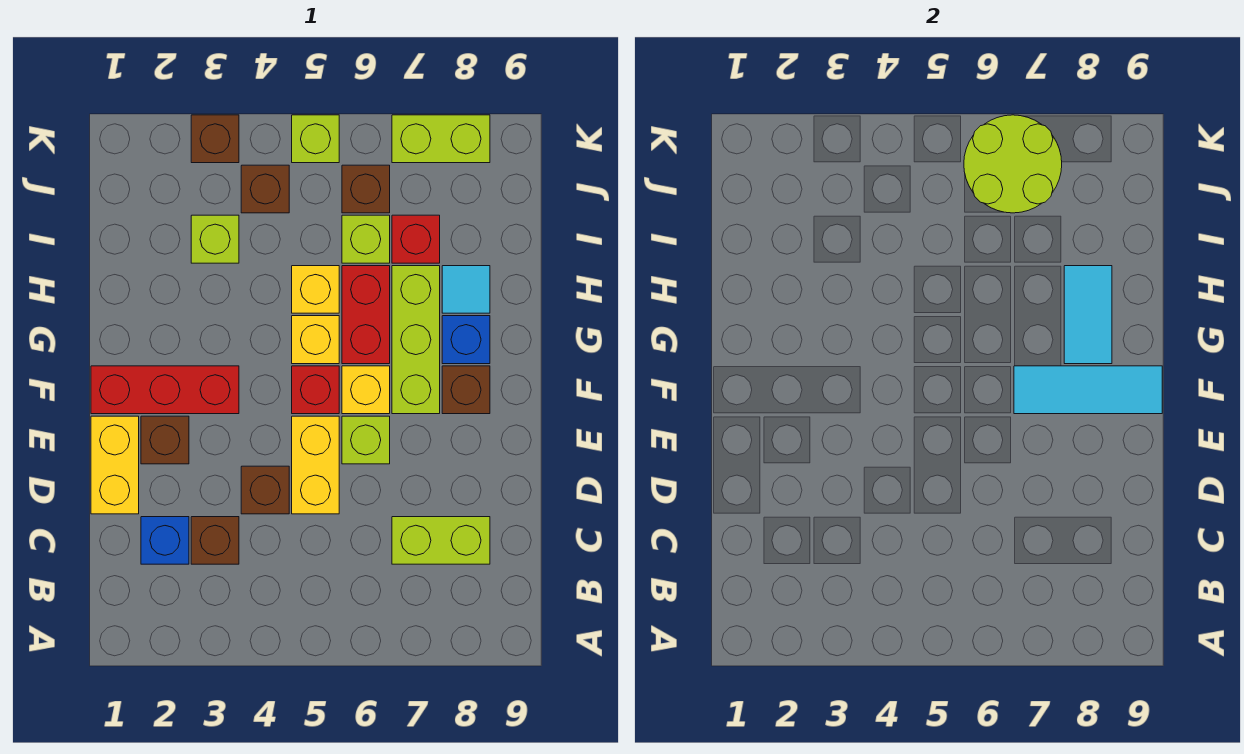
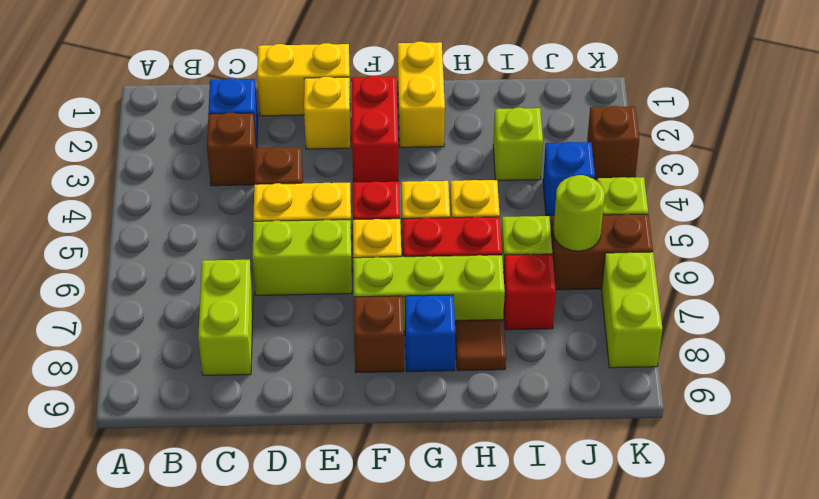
brown 1x1 brick [141,416,189,464] -> yellow 1x1 brick [304,77,351,149]
lime 1x1 brick [342,416,390,464] -> lime 1x2 brick [252,220,352,295]
red 1x3 brick [91,366,239,414] -> red 1x2 brick [351,76,398,182]
cyan 1x3 tile [1014,366,1162,414] -> none
none -> yellow 1x2 brick [398,42,445,147]
cyan 1x2 tile [1064,266,1112,364] -> none
cyan 1x1 tile [442,266,490,313] -> brown 1x1 tile [455,319,506,371]
brown 1x1 brick [241,165,289,213] -> blue 1x1 brick [543,142,595,215]
brown 1x1 brick [342,165,390,213] -> brown 1x2 brick [551,214,653,290]
lime 2x2 round brick [964,115,1062,213] -> lime 1x1 round brick [553,175,605,251]

